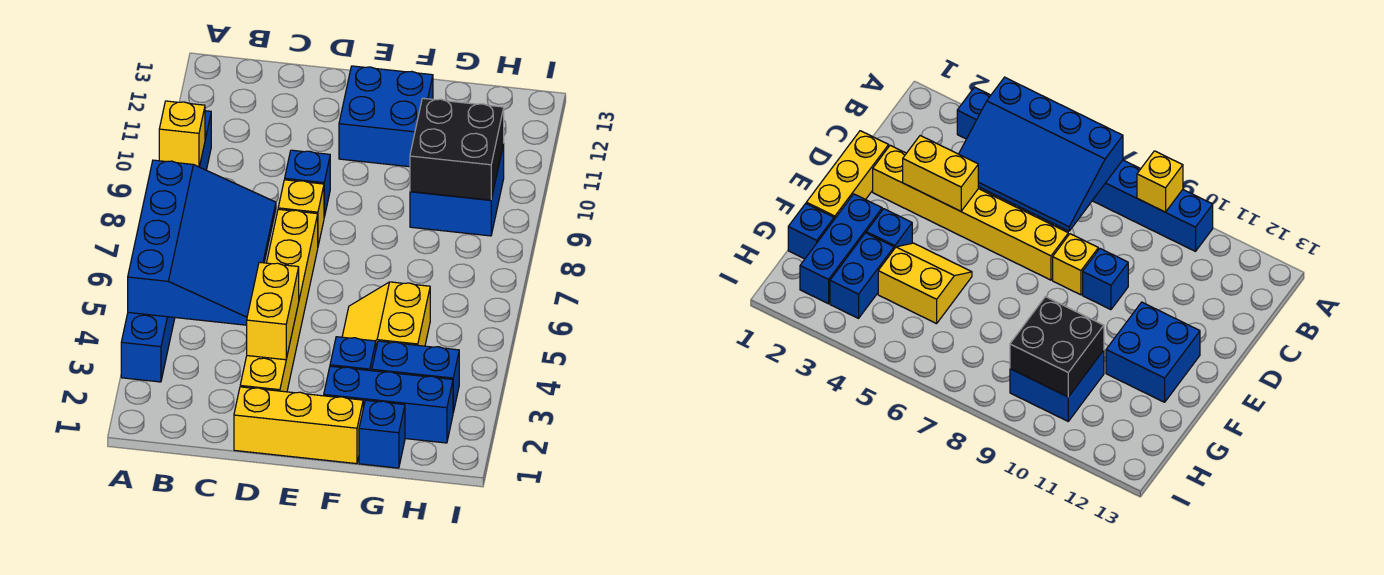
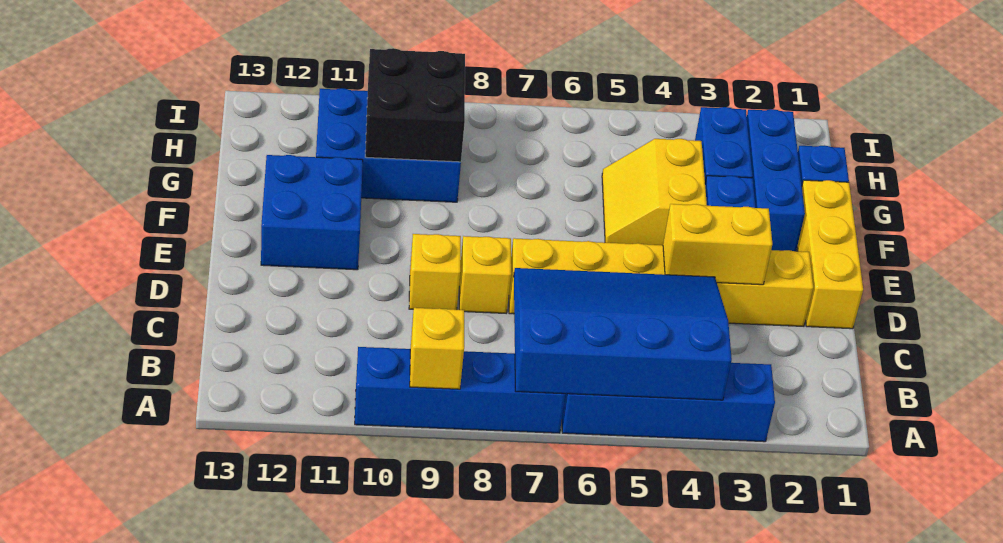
blue 1x1 brick [285,150,330,217] -> yellow 1x1 brick [409,234,461,310]
yellow 2x2 slope [342,282,430,348] -> yellow 2x2 slope turned to [602,139,707,245]
blue 2x2 brick [410,144,504,236] -> blue 2x3 brick [316,88,461,202]

